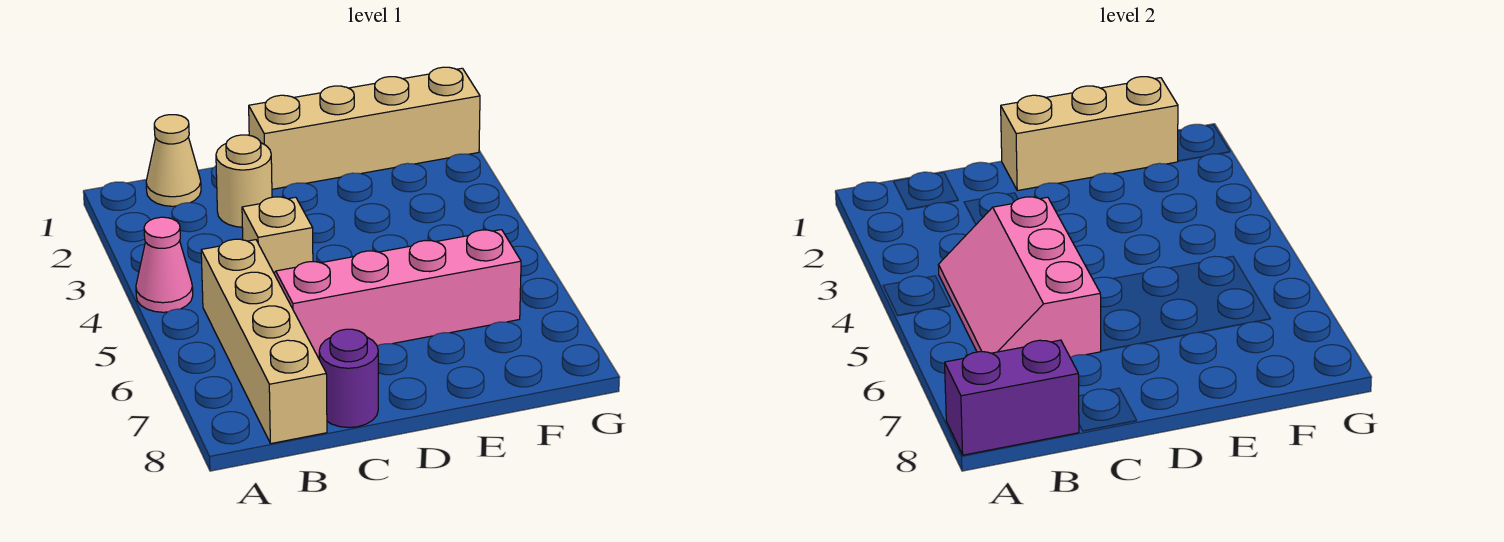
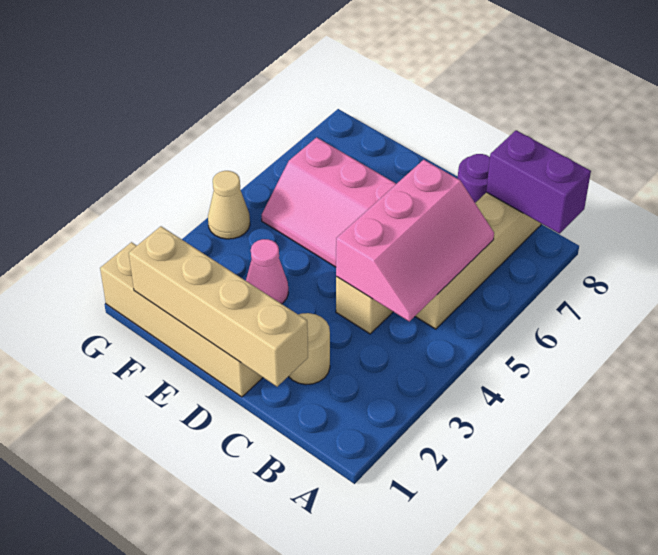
pink 1x1 cone [136,217,193,312] -> pink 1x1 cone moved to [246,239,288,304]
tan 1x1 cone [146,115,201,206] -> tan 1x1 cone moved to [208,171,250,239]
tan 1x3 brick [1001,77,1178,191] -> tan 1x4 brick [129,226,308,387]

